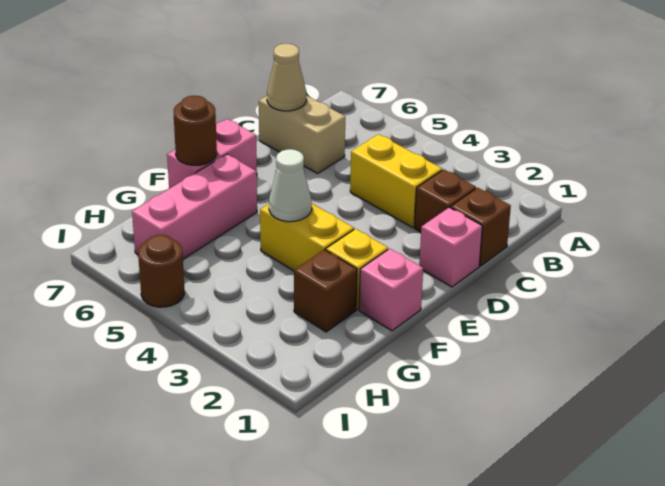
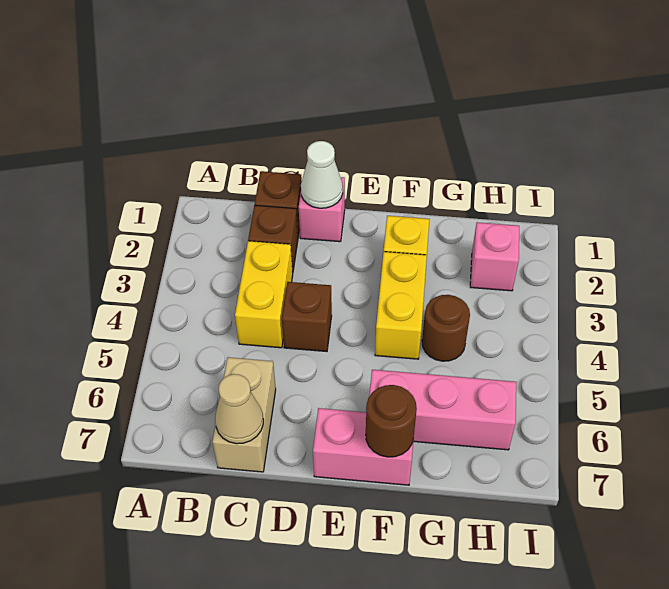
pink 1x1 brick [359,249,423,331] -> pink 1x1 brick moved to [470,222,519,291]
white 1x1 cone [269,149,312,222] -> white 1x1 cone moved to [301,141,343,208]
brown 1x1 brick [294,250,357,332] -> brown 1x1 brick moved to [282,282,332,352]
brown 1x1 round brick [138,235,184,307] -> brown 1x1 round brick moved to [422,295,470,361]

